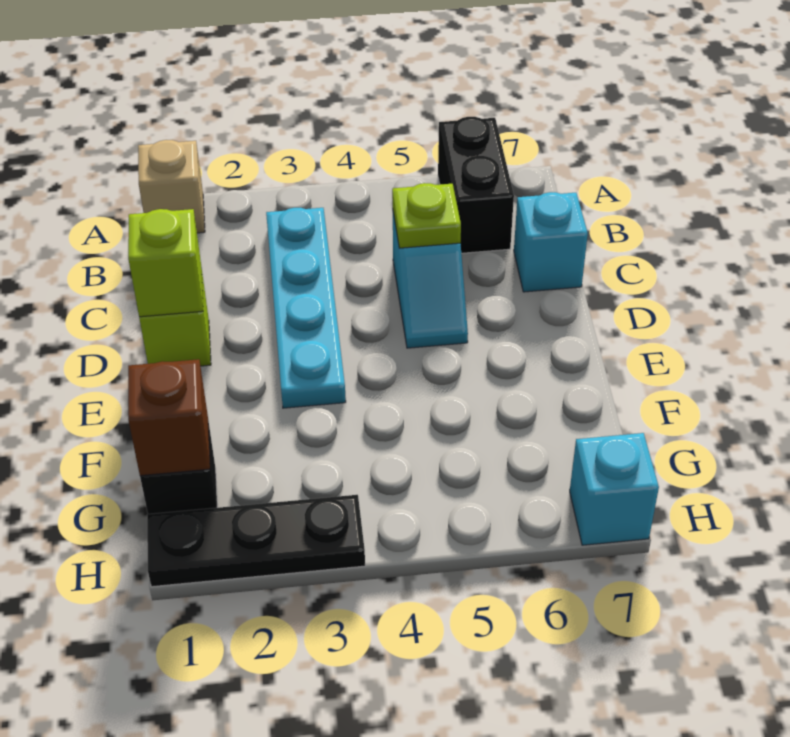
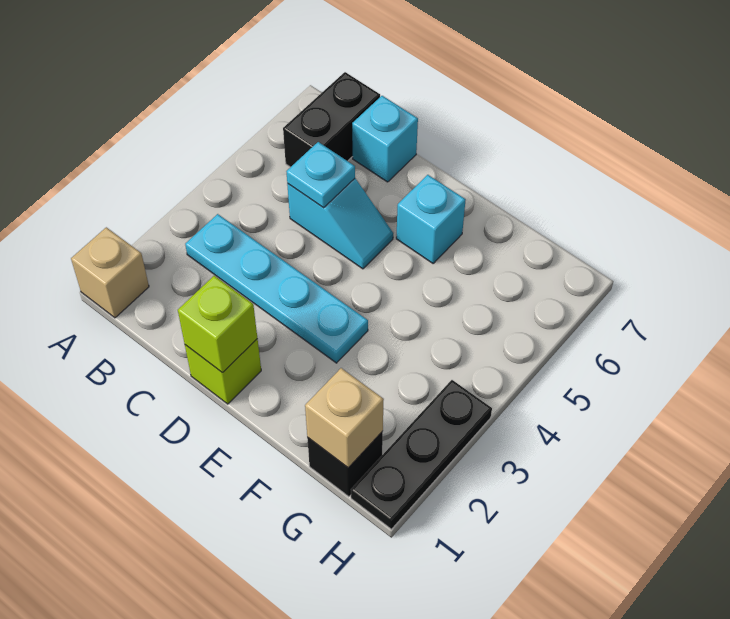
black 1x2 brick [438,117,514,253] -> black 1x2 brick turned to [283,72,380,167]
lime 1x1 plate [392,183,461,248] -> cyan 1x1 plate [286,142,355,208]
brown 1x1 brick [128,359,210,476] -> tan 1x1 brick [305,368,384,468]
cyan 1x1 brick [570,433,659,545] -> cyan 1x1 brick moved to [396,175,466,263]

